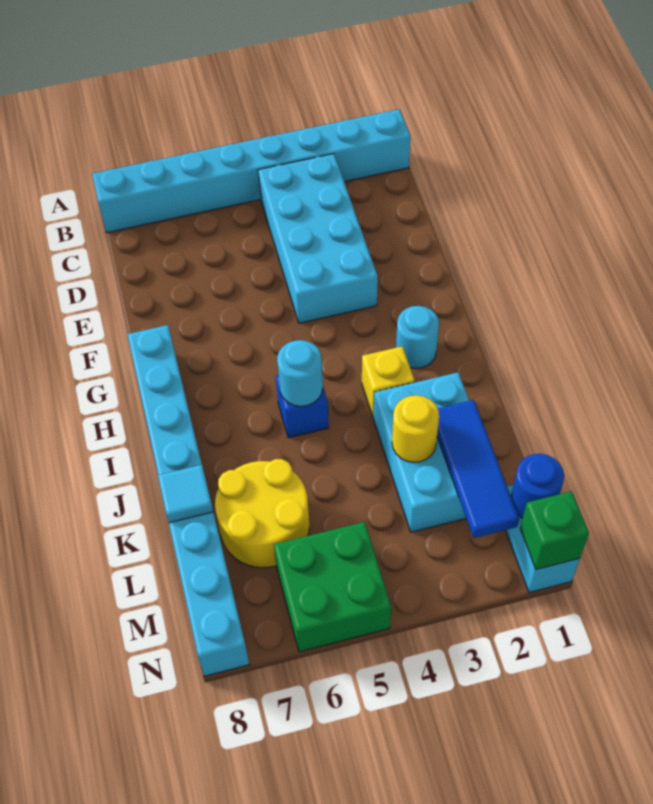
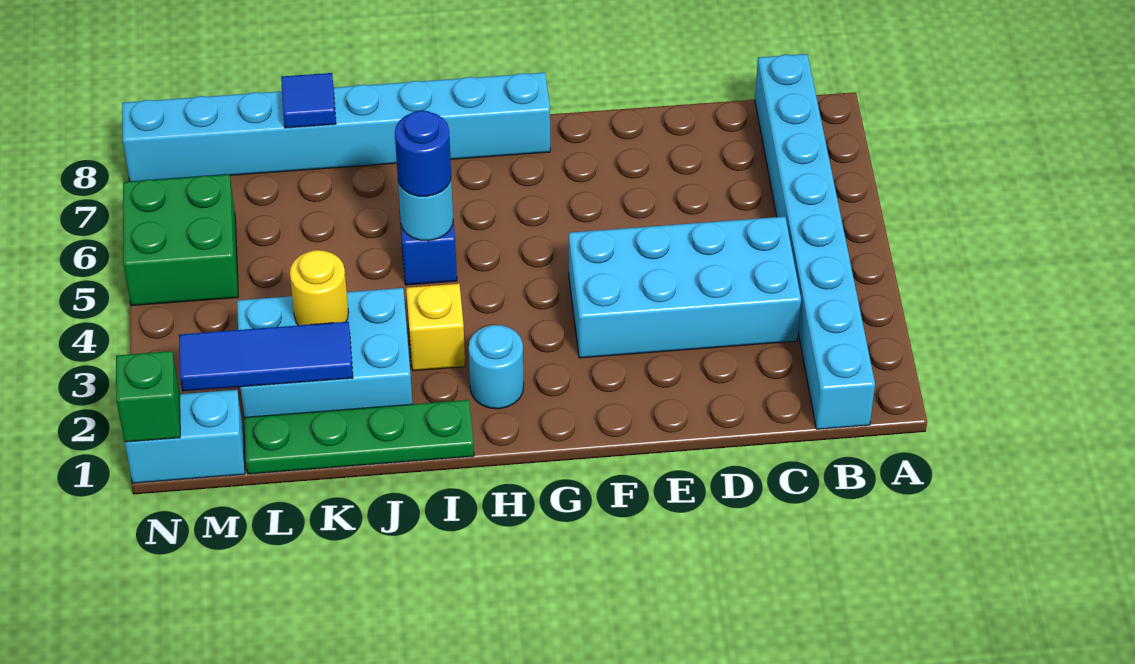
none -> green 1x4 plate [244,400,474,474]
yellow 2x2 round brick [215,459,309,568] -> none
cyan 1x1 tile [158,465,213,523] -> blue 1x1 tile [281,73,336,128]
blue 1x1 round brick [511,454,564,518] -> blue 1x1 round brick moved to [395,110,451,197]

